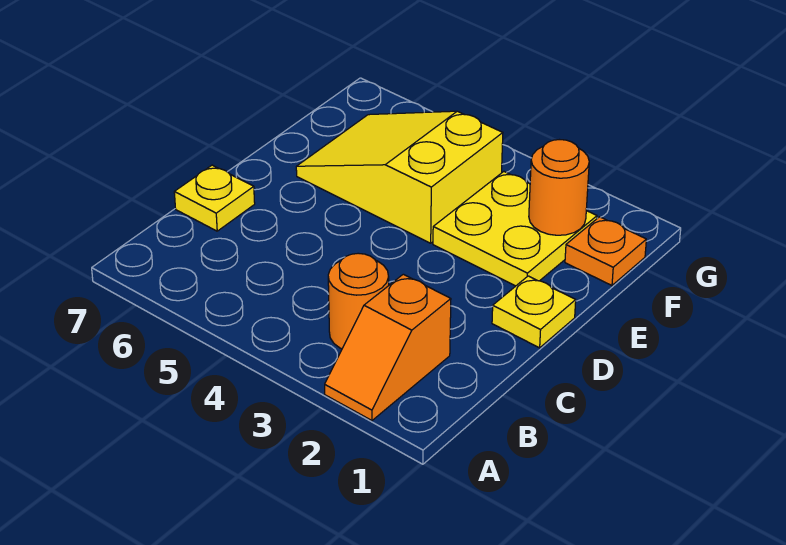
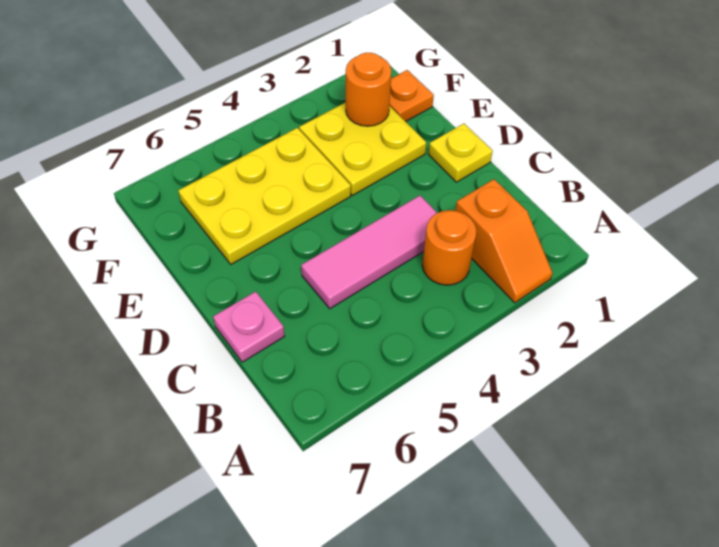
none -> pink 1x3 tile [301,195,437,309]
yellow 1x1 plate [174,165,255,231] -> pink 1x1 plate [213,291,285,362]
yellow 2x3 slope [296,111,503,243] -> yellow 2x3 plate [178,128,351,264]

